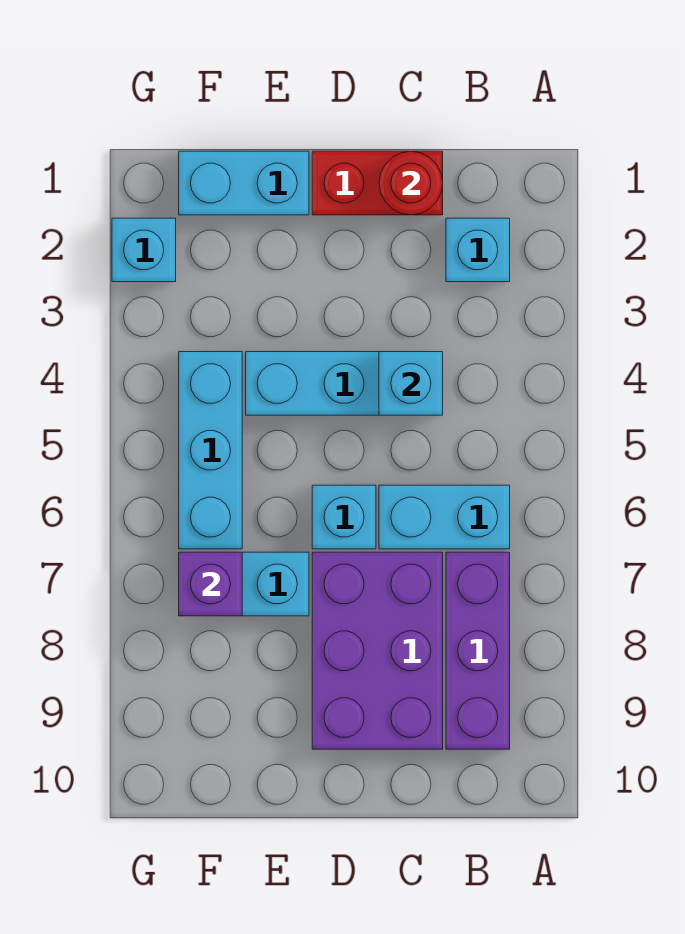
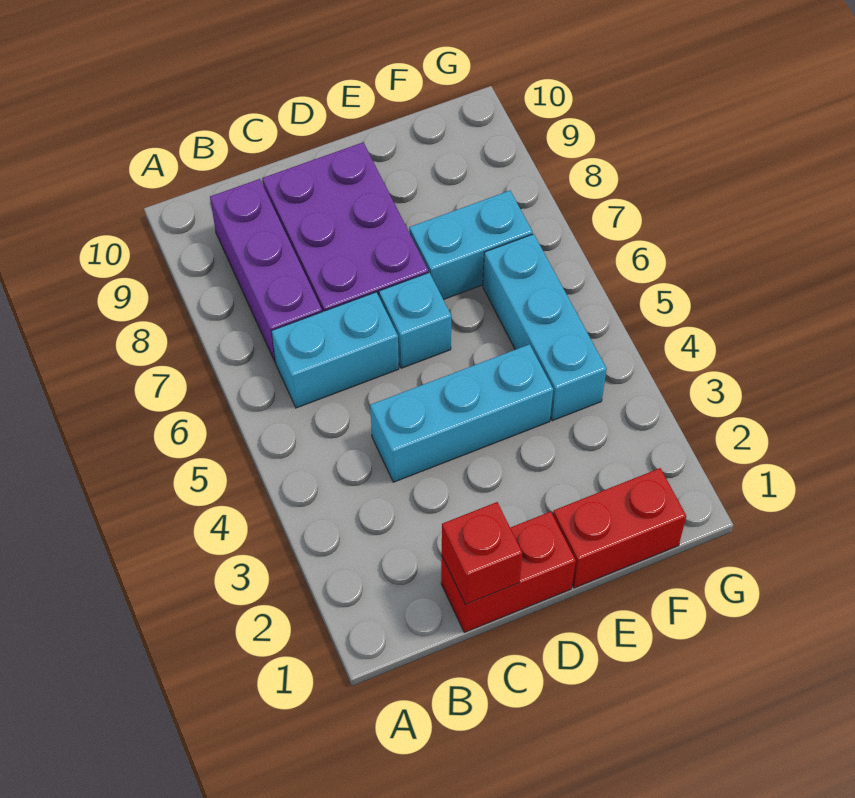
cyan 1x1 brick [446,218,510,282] -> none
red 1x1 round brick [379,151,443,215] -> red 1x1 brick [442,502,522,605]
cyan 1x1 brick [379,352,443,415] -> none
cyan 1x2 brick [179,151,309,215] -> red 1x2 brick [553,468,686,588]
purple 1x1 brick [179,552,242,616] -> none
cyan 1x1 brick [112,218,176,282] -> none

